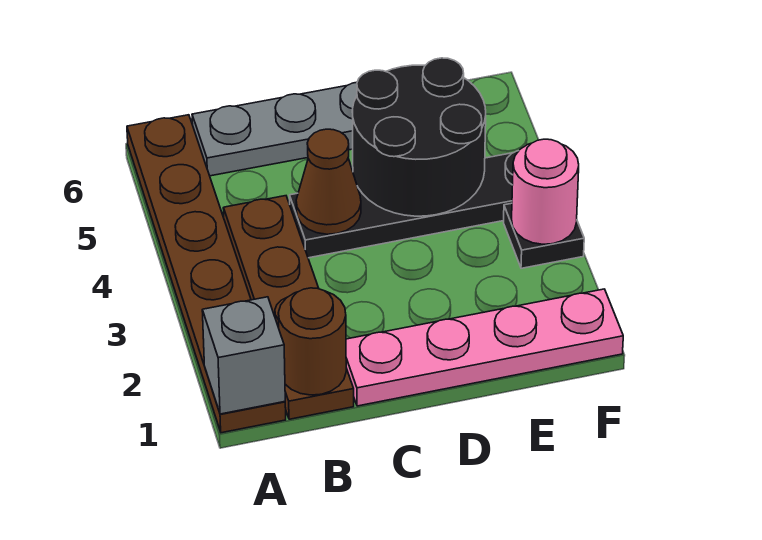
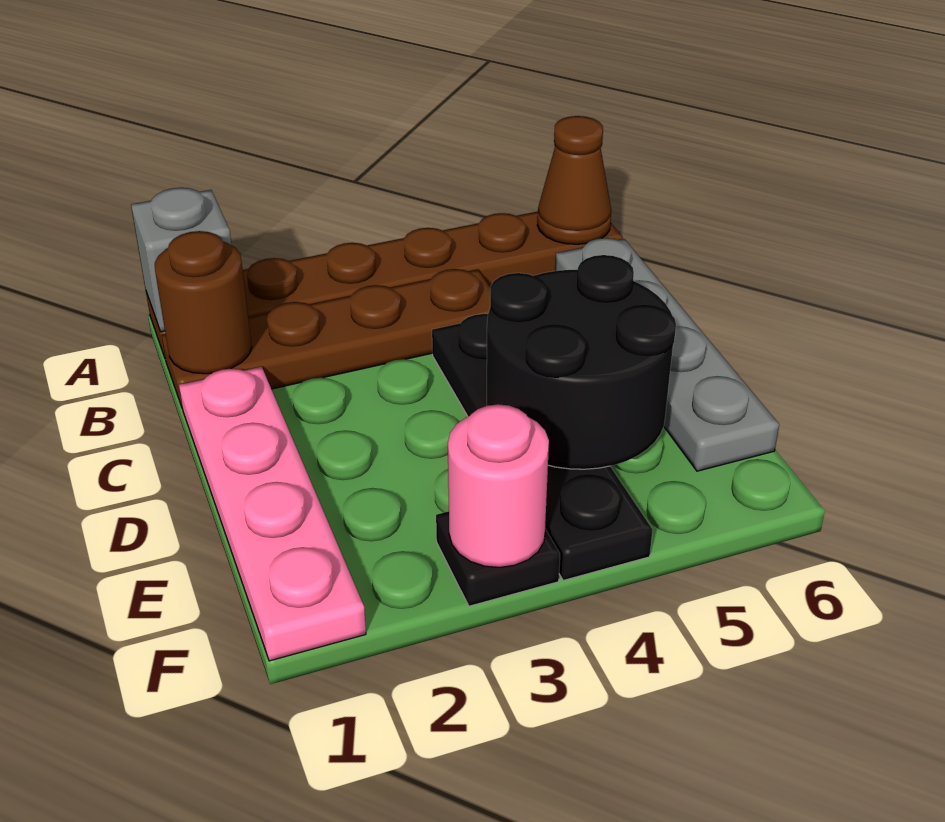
brown 1x1 cone [296,129,361,234] -> brown 1x1 cone moved to [537,116,611,244]

